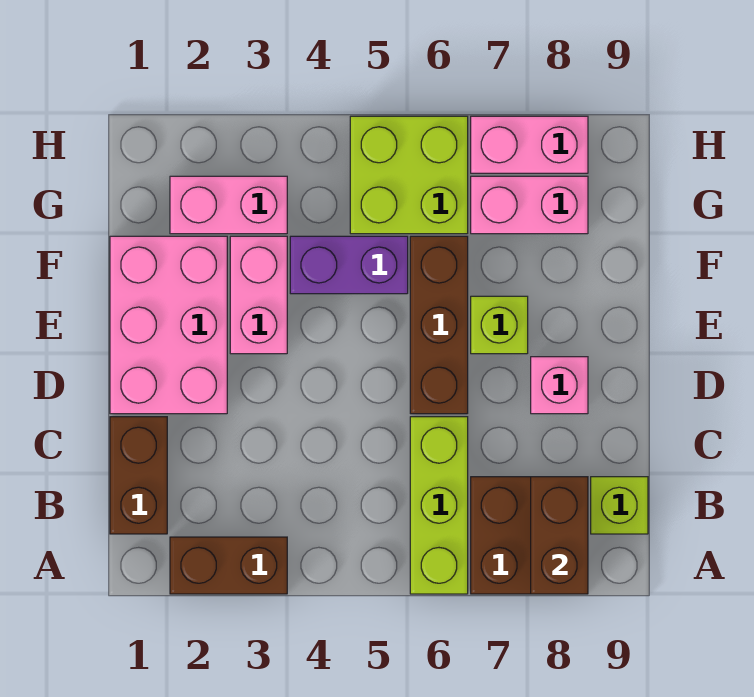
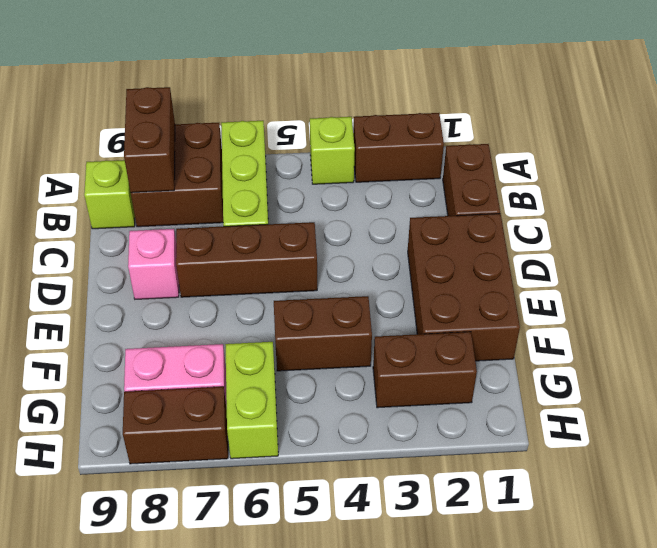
pink 2x3 brick [110,236,227,414] -> brown 2x3 brick [408,214,520,361]
brown 1x3 brick [410,236,468,414] -> brown 1x3 brick turned to [176,222,317,297]
pink 1x2 brick [230,236,287,354] -> none
lime 1x1 brick [471,296,528,354] -> lime 1x1 brick moved to [310,117,355,184]
purple 1x2 brick [290,236,408,294] -> brown 1x2 brick [274,296,372,371]
pink 1x2 brick [170,176,287,234] -> brown 1x2 brick [373,332,477,408]
lime 2x2 brick [350,116,468,234] -> lime 1x2 brick [225,342,278,459]
pink 1x2 brick [471,116,588,173] -> brown 1x2 brick [123,387,228,464]

